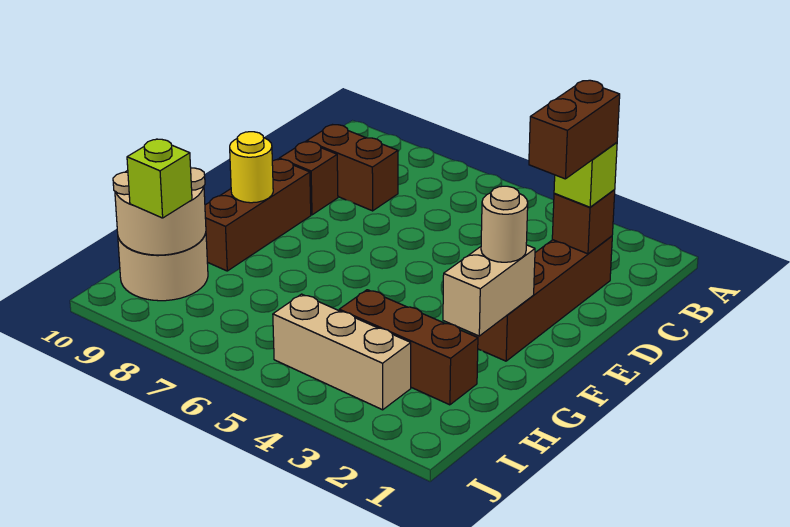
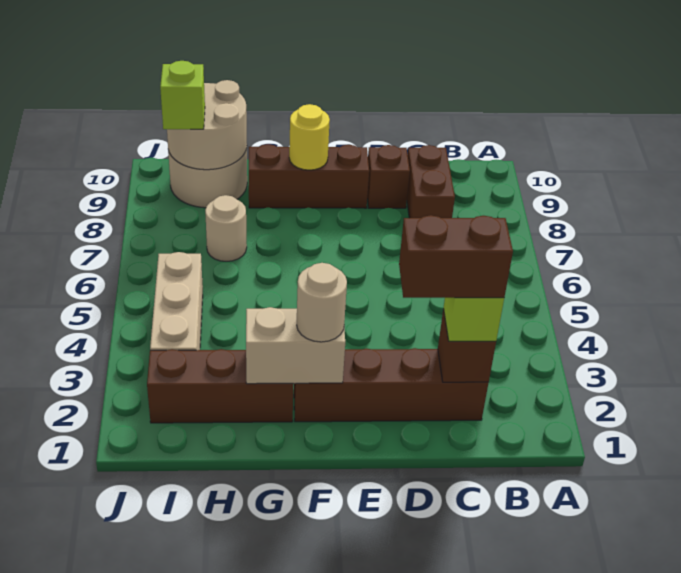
brown 1x3 brick [339,290,478,405] -> brown 1x3 brick turned to [147,349,294,423]
none -> tan 1x1 round brick [205,195,247,262]

